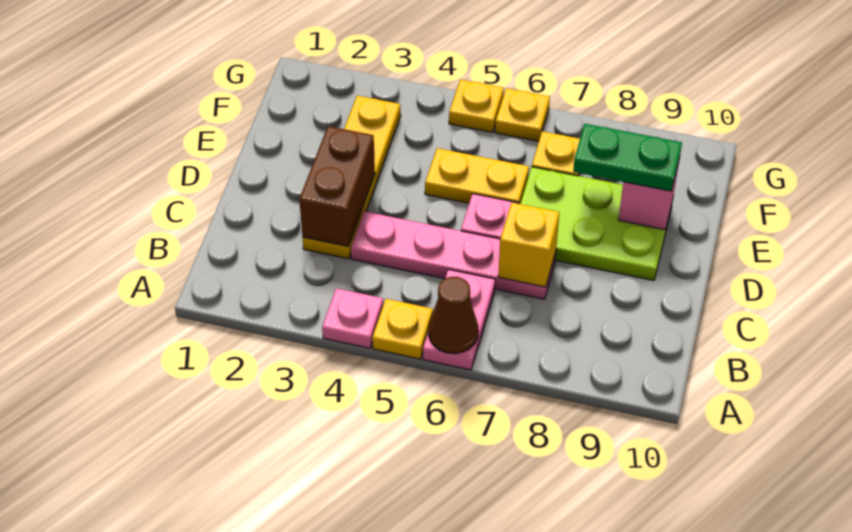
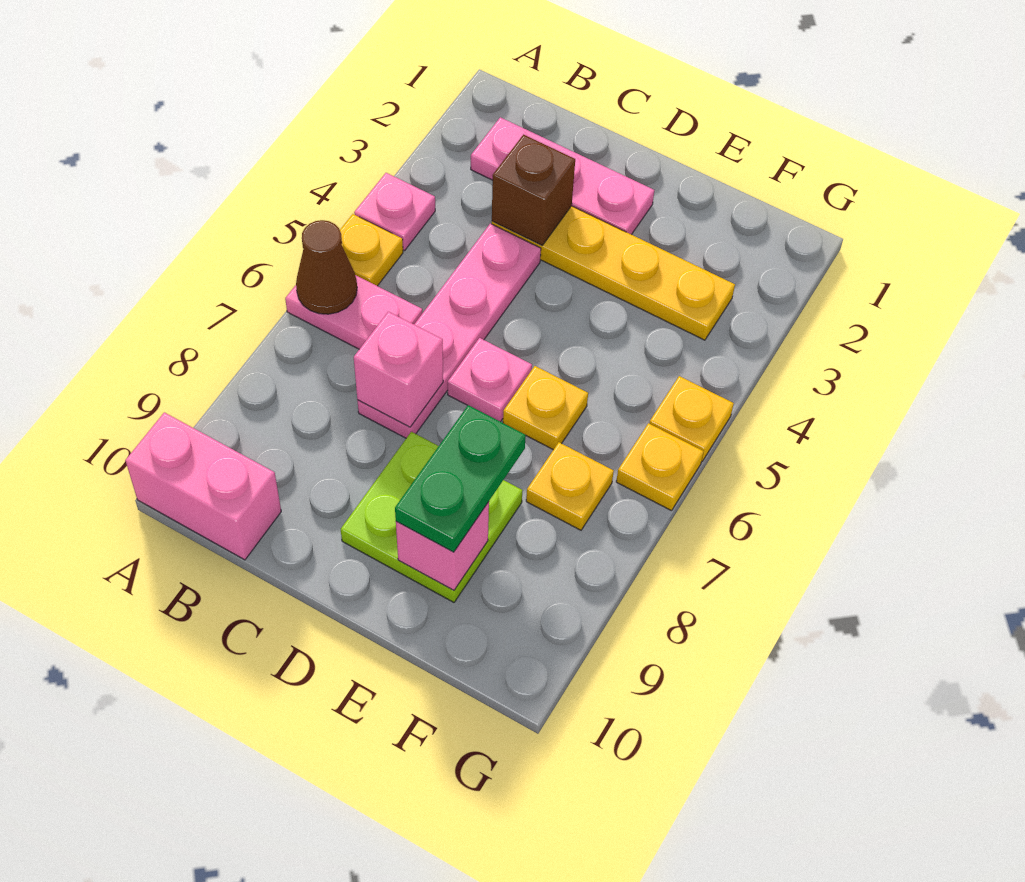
none -> pink 1x2 brick [126,412,281,560]
none -> pink 1x3 plate [471,117,654,235]
brown 1x2 brick [299,126,375,246] -> brown 1x1 brick [492,135,575,245]
yellow 1x1 brick [498,203,559,287] -> pink 1x1 brick [354,312,443,427]
lime 2x3 plate [520,167,673,280] -> lime 2x2 plate [341,432,522,602]
yellow 1x2 plate [425,148,529,204] -> yellow 1x1 plate [503,366,588,450]

